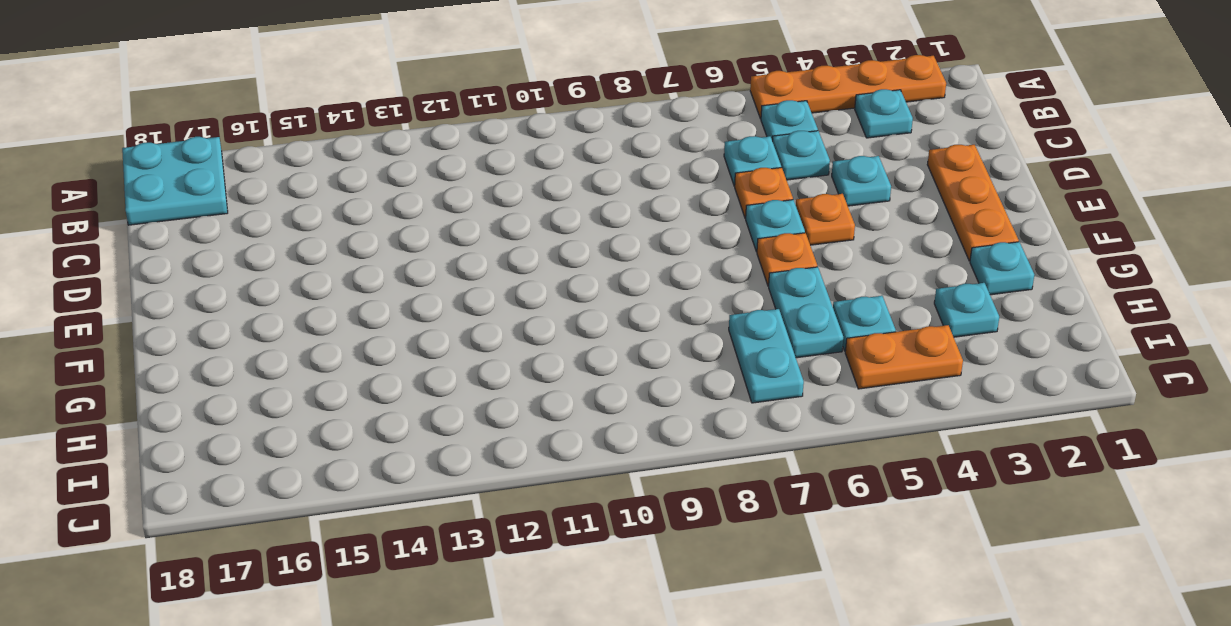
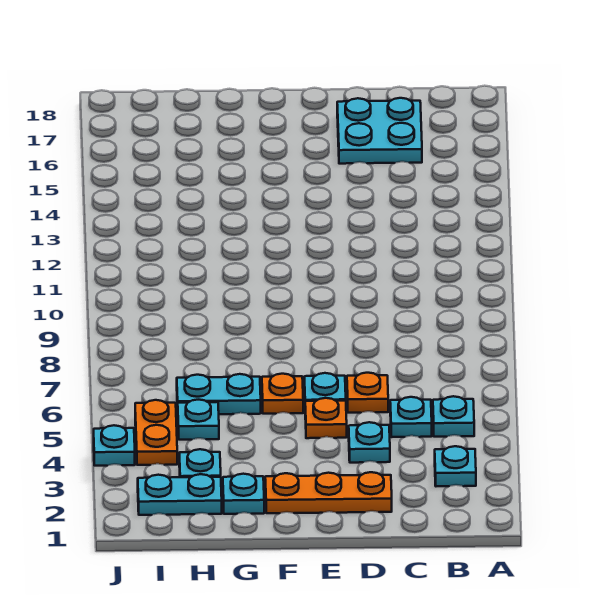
orange 1x4 plate [750,55,946,119] -> none
cyan 2x2 plate [122,137,228,225] -> cyan 2x2 plate moved to [337,98,422,164]
cyan 1x1 plate [724,136,781,186] -> cyan 1x1 plate moved to [94,425,135,466]
cyan 1x2 plate [729,309,804,403] -> cyan 1x2 plate moved to [138,474,222,515]

